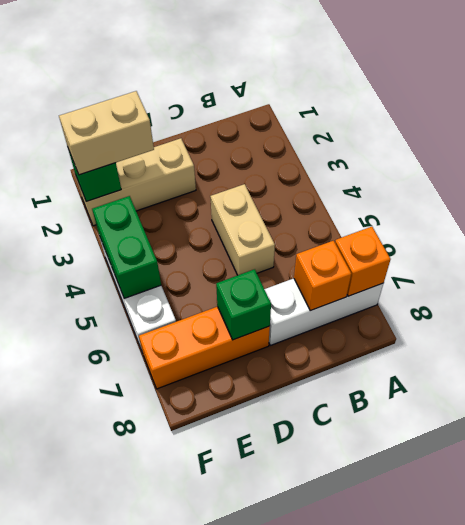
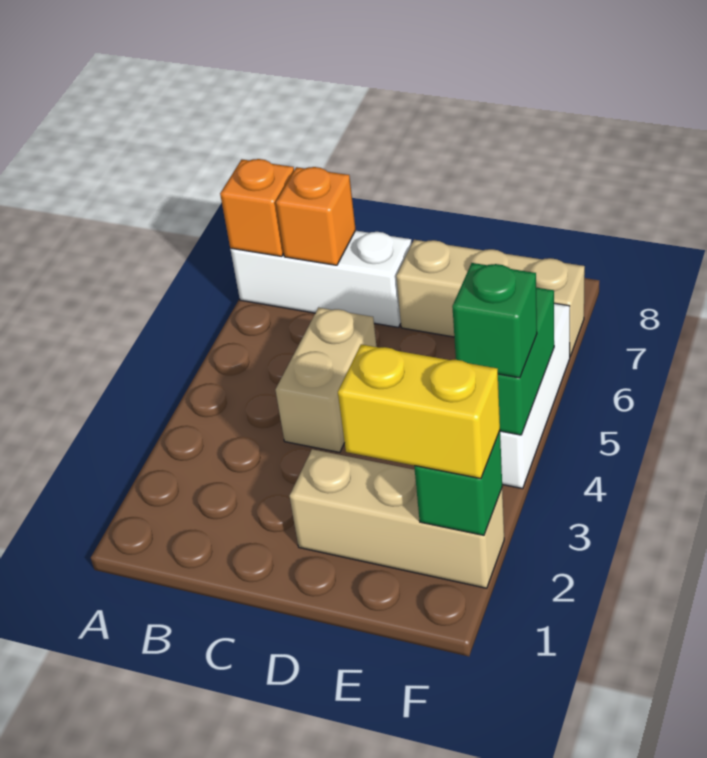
orange 1x3 brick [139,307,270,389] -> tan 1x3 brick [396,240,585,356]
green 1x1 brick [216,269,271,340] -> green 1x1 brick moved to [452,263,537,378]
tan 1x2 brick [59,91,154,175] -> yellow 1x2 brick [338,344,500,479]

